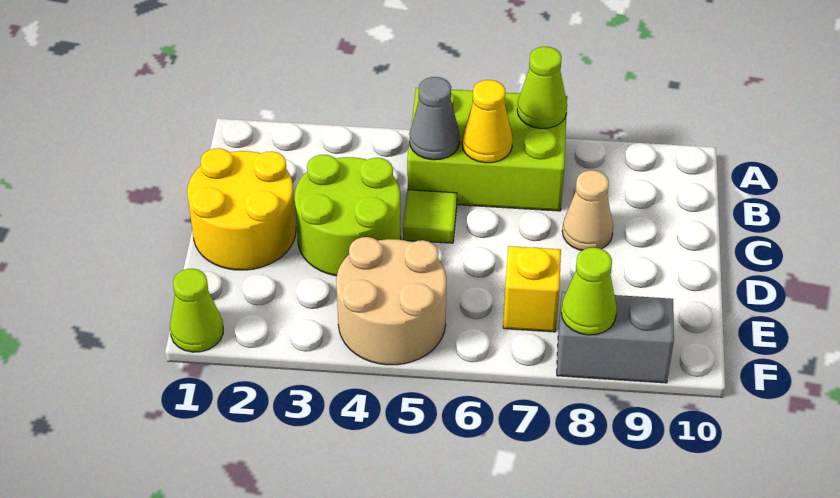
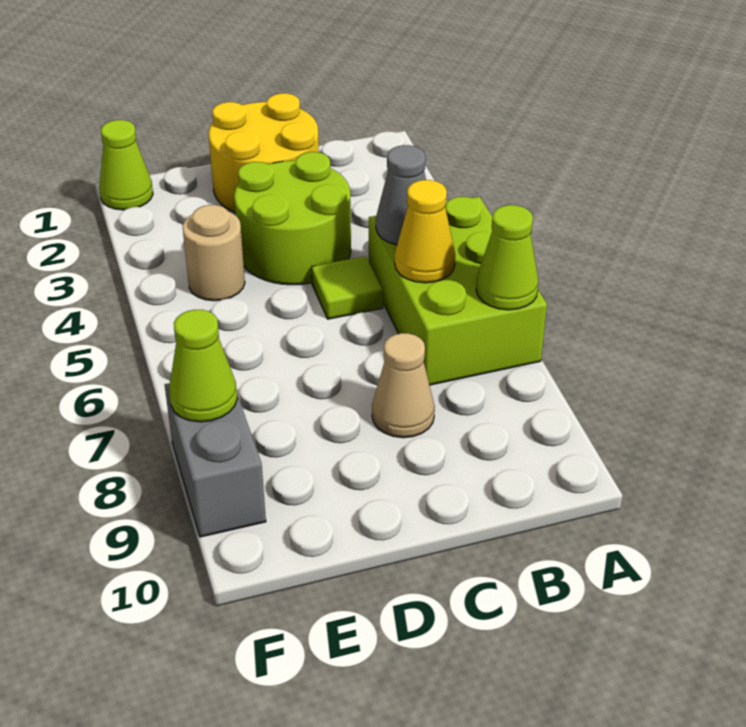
tan 2x2 round brick [336,237,446,365] -> tan 1x1 round brick [183,205,245,301]
yellow 1x1 brick [503,246,561,332] -> none

